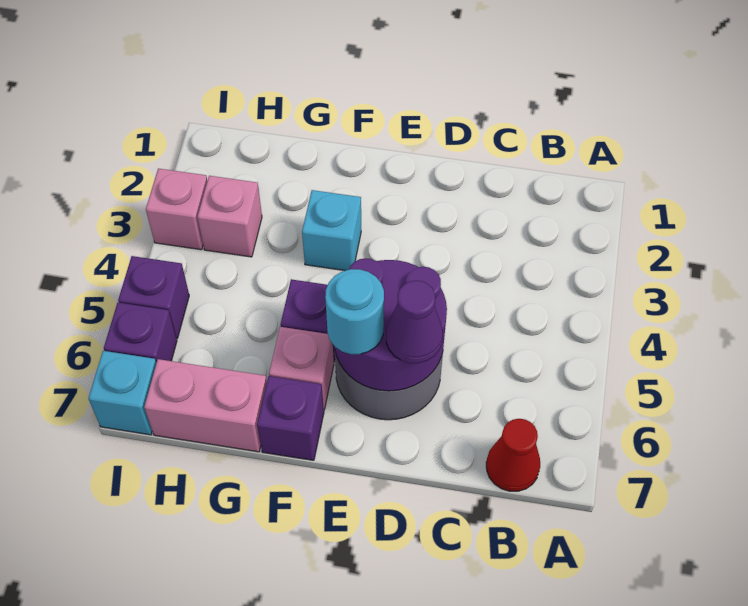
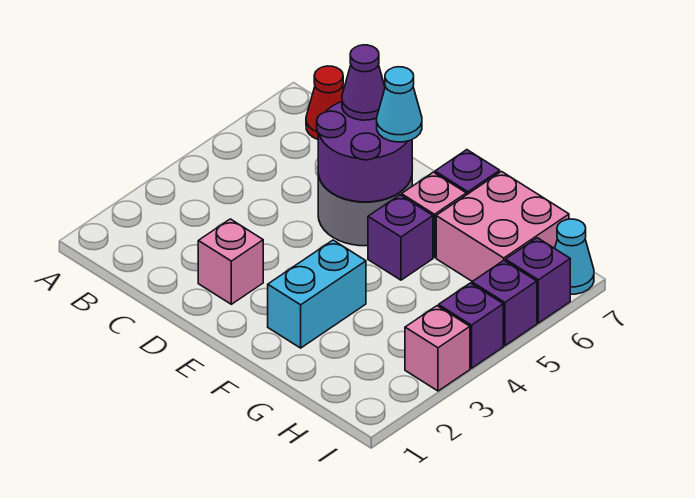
cyan 1x1 round brick [325,269,384,354] -> cyan 1x1 cone [377,67,422,142]
cyan 1x1 brick [302,190,361,271] -> cyan 1x2 brick [268,240,366,348]
pink 1x2 brick [144,359,267,452] -> pink 2x2 brick [436,172,569,282]
pink 1x1 brick [198,176,262,257] -> pink 1x1 brick moved to [198,219,263,304]
none -> purple 1x1 brick [439,283,503,368]
cyan 1x1 brick [88,351,156,435] -> cyan 1x1 cone [555,219,594,294]

